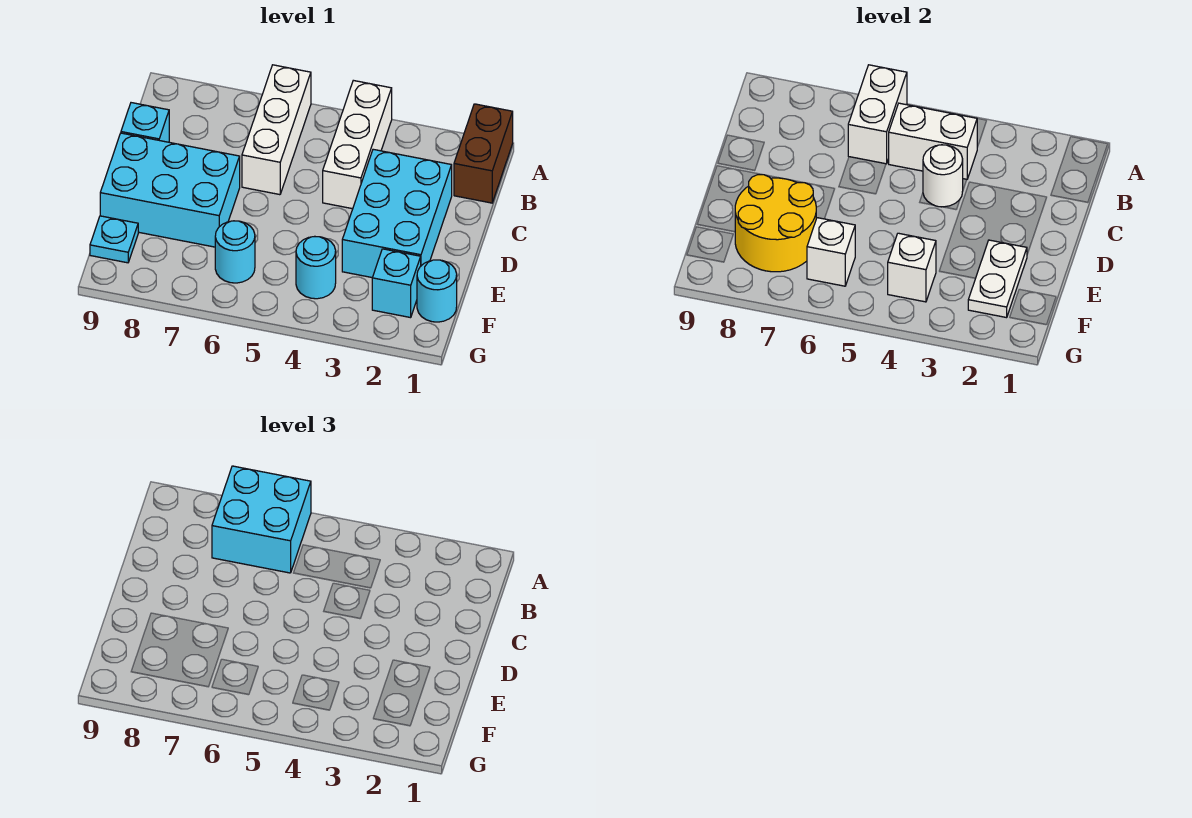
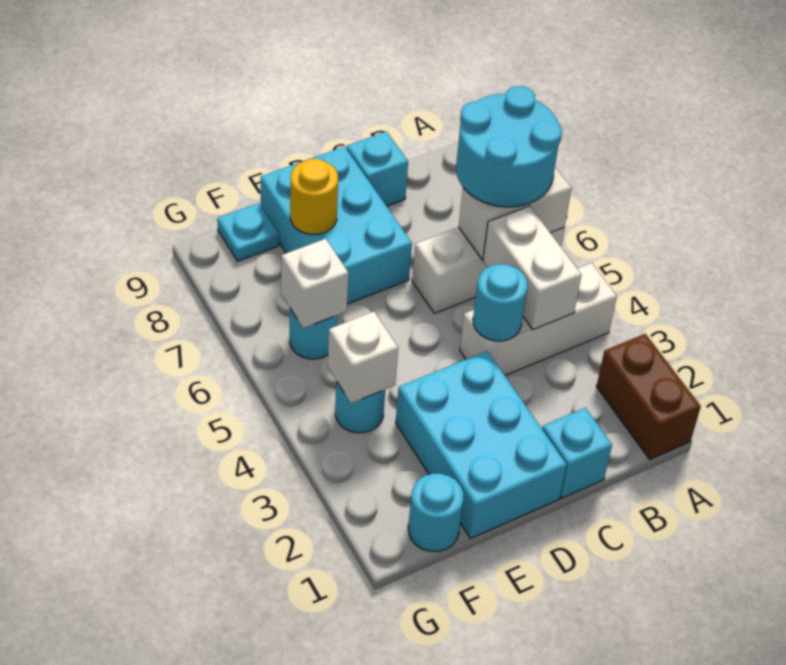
brown 1x2 brick [454,104,513,203] -> brown 1x2 brick turned to [596,334,701,459]
cyan 2x2 brick [212,466,311,573] -> cyan 2x2 round brick [456,86,562,207]
cyan 2x3 brick [342,149,452,278] -> cyan 2x3 brick turned to [396,351,567,538]
white 1x1 round brick [923,145,963,207] -> cyan 1x1 round brick [473,264,528,341]
white 1x2 plate [968,240,1027,318] -> none
yellow 2x2 round brick [735,175,816,272] -> yellow 1x1 round brick [290,159,338,235]
cyan 1x1 brick [372,249,421,318] -> cyan 1x1 brick moved to [542,408,612,498]

